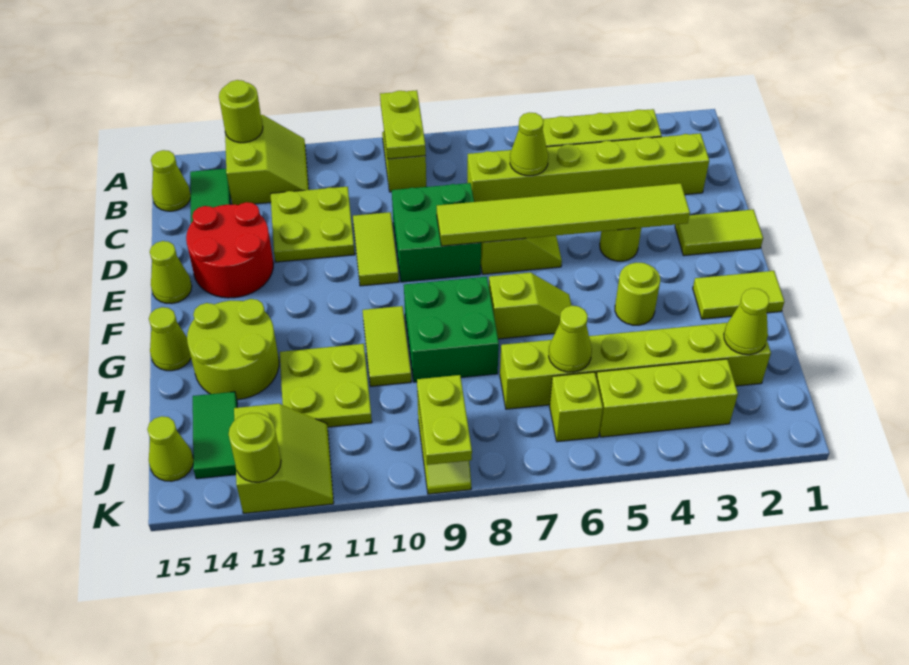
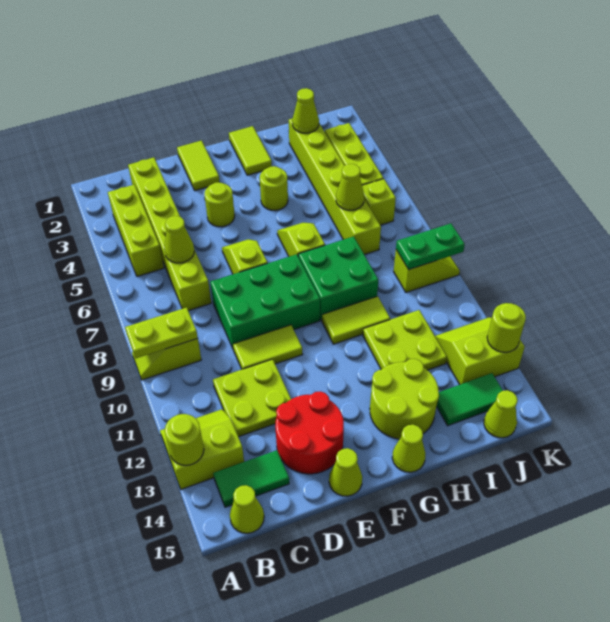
green 2x2 brick [392,183,481,282] -> green 2x3 brick [210,254,320,348]
lime 1x6 tile [437,183,690,246] -> none
lime 1x2 plate [417,375,472,465] -> green 1x2 plate [396,224,465,270]

